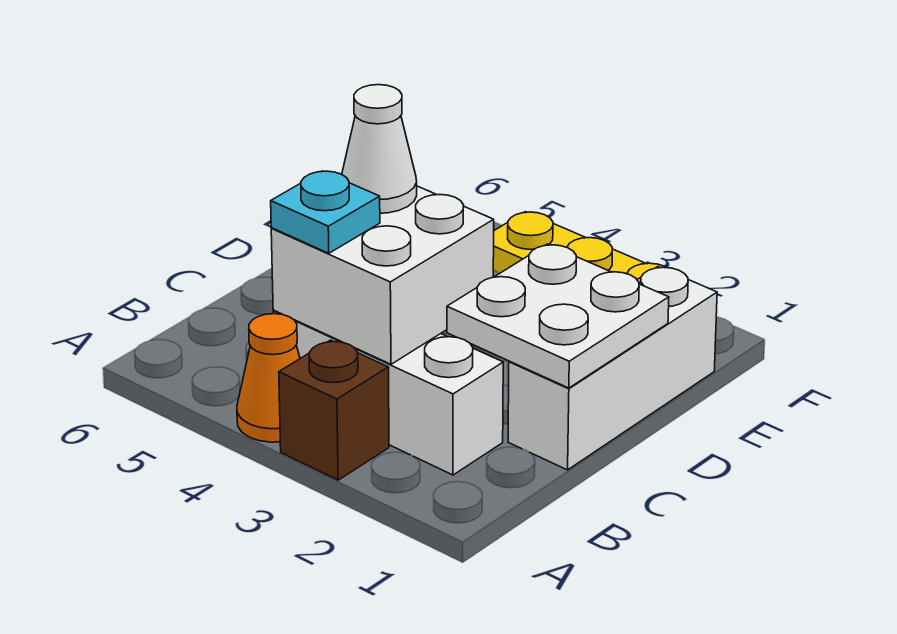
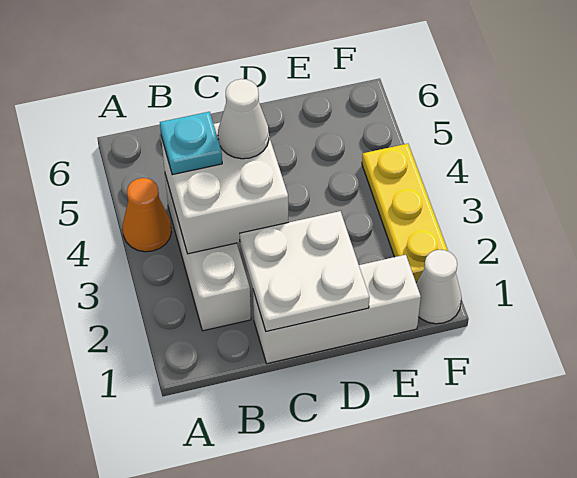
brown 1x1 brick [279,340,389,480] -> none
none -> white 1x1 cone [416,250,462,324]

